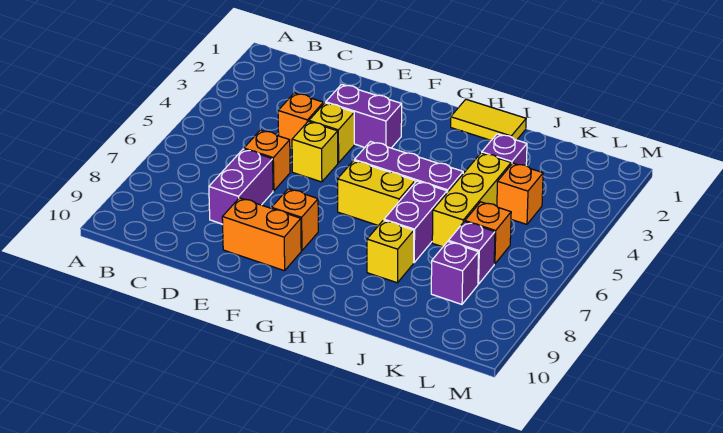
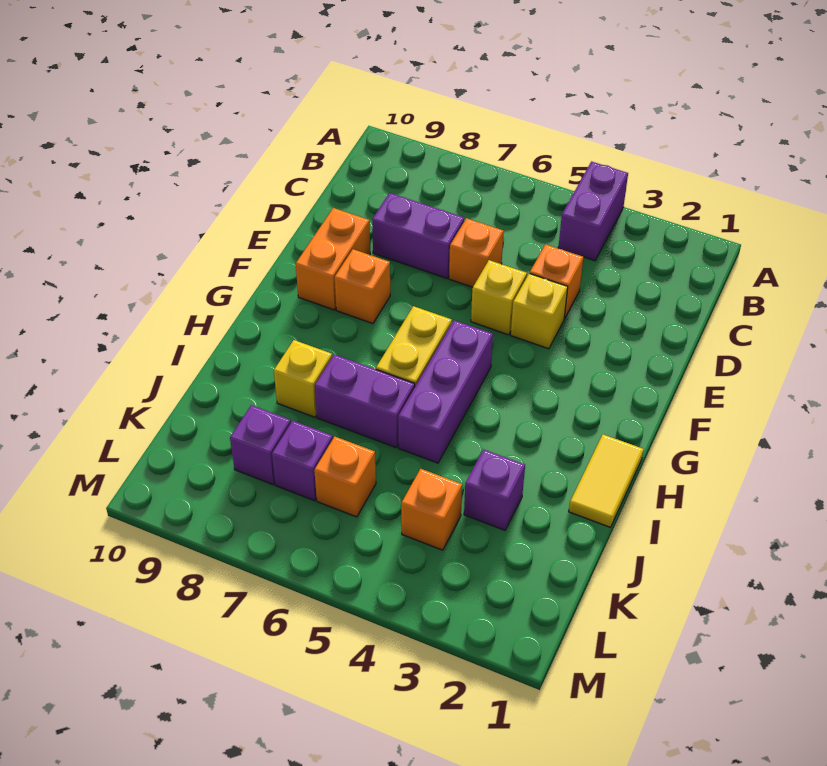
purple 1x2 brick [326,84,402,148] -> purple 1x2 brick moved to [558,162,628,261]
yellow 1x3 brick [432,153,511,247] -> none

